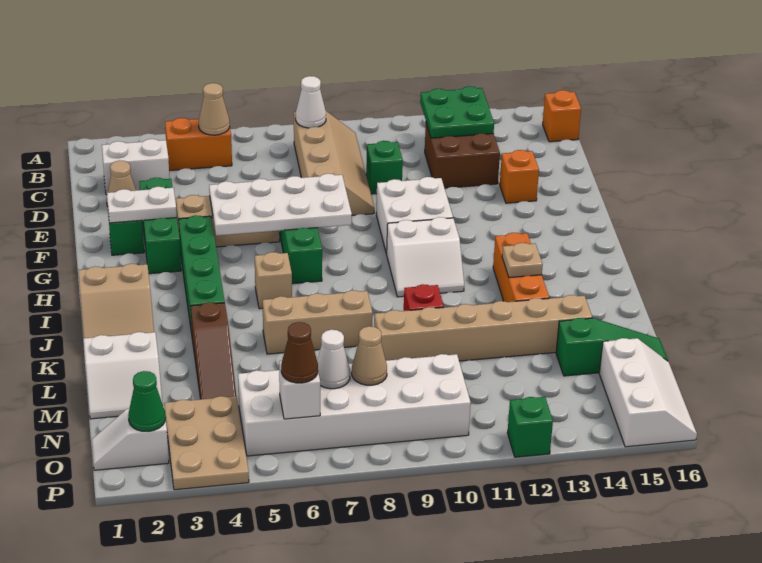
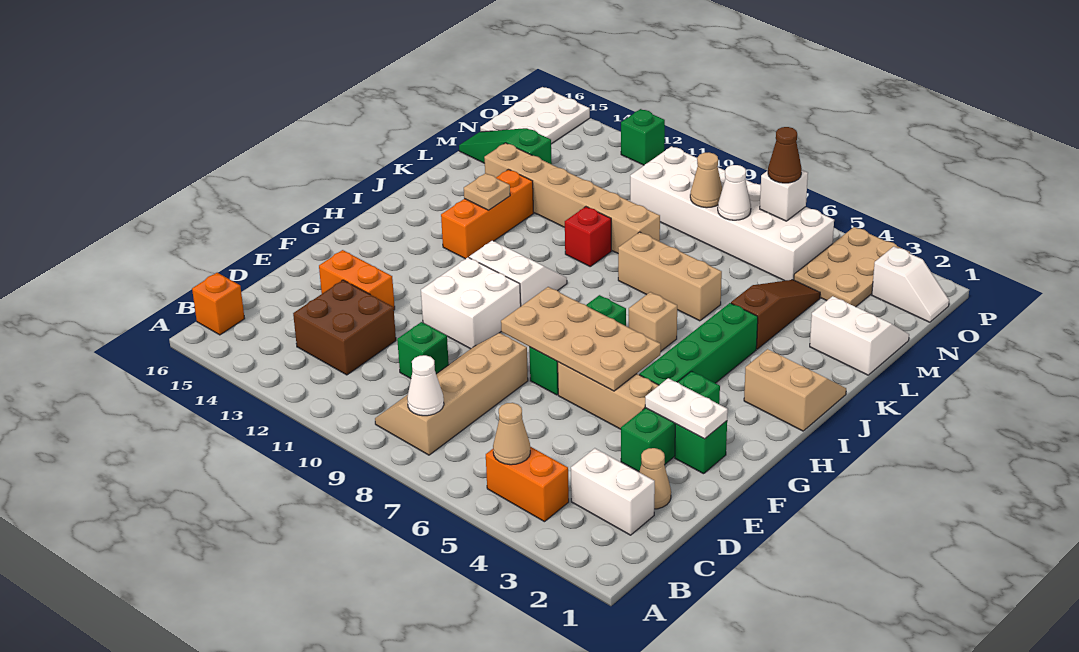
green 2x2 plate [420,86,494,138] -> none
orange 1x1 brick [500,150,539,203] -> orange 1x2 brick [319,250,395,310]
white 2x4 plate [209,174,352,236] -> tan 2x4 plate [501,287,661,391]
white 2x3 slope [599,338,697,447] -> white 2x3 plate [480,87,590,144]
green 1x1 cone [128,371,166,432] -> none

